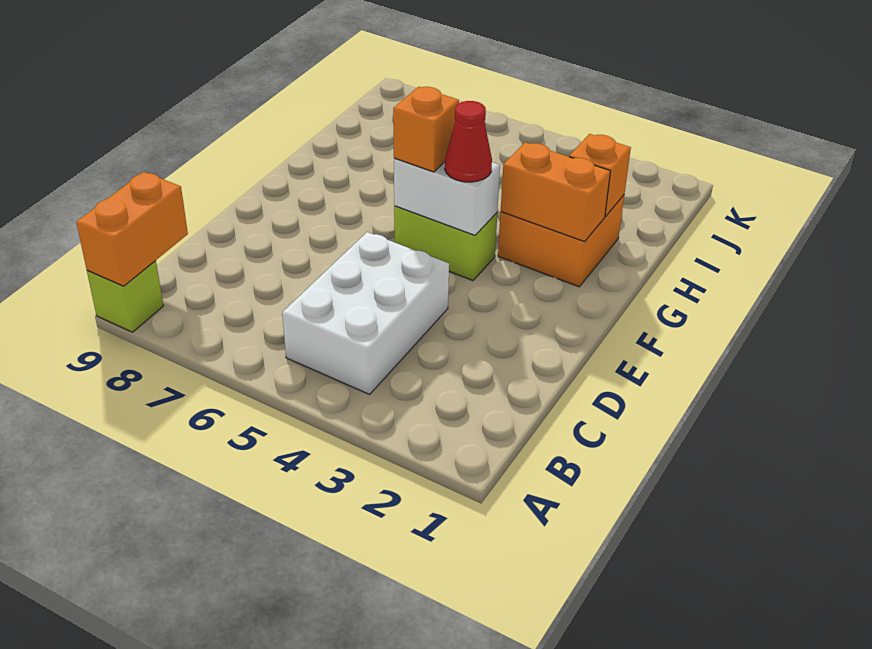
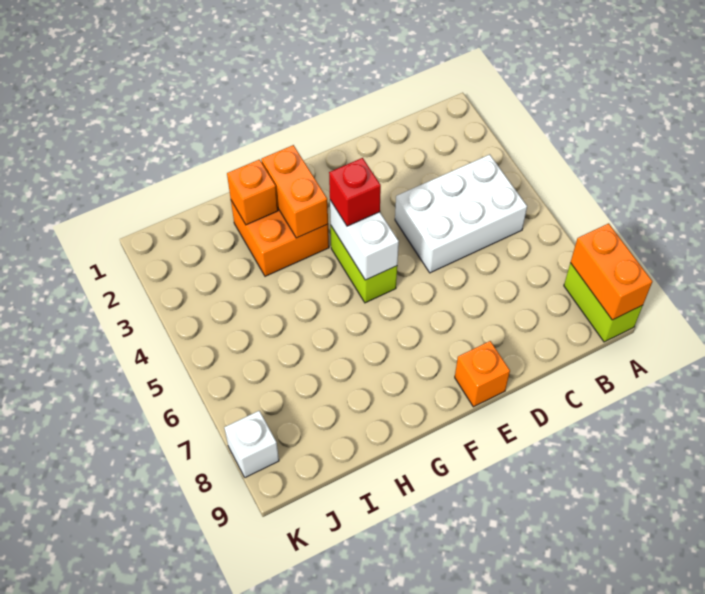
lime 1x1 brick [87,261,163,332] -> lime 1x2 brick [564,263,643,342]
orange 1x2 brick [76,172,188,286] -> orange 1x2 brick turned to [570,223,652,320]
red 1x1 cone [445,101,492,182] -> red 1x1 brick [329,158,381,226]
orange 1x1 brick [393,87,459,172] -> orange 1x1 brick moved to [455,341,510,407]
none -> white 1x1 brick [224,411,279,477]

